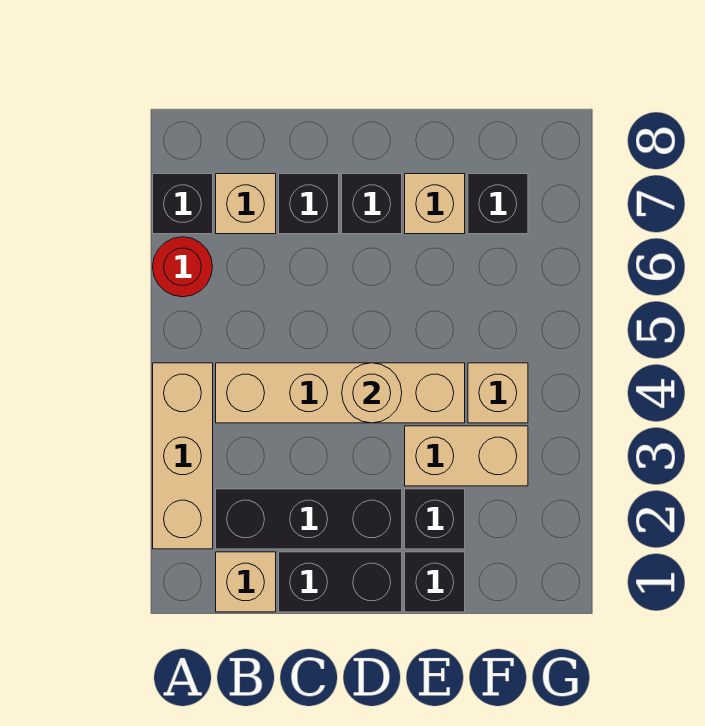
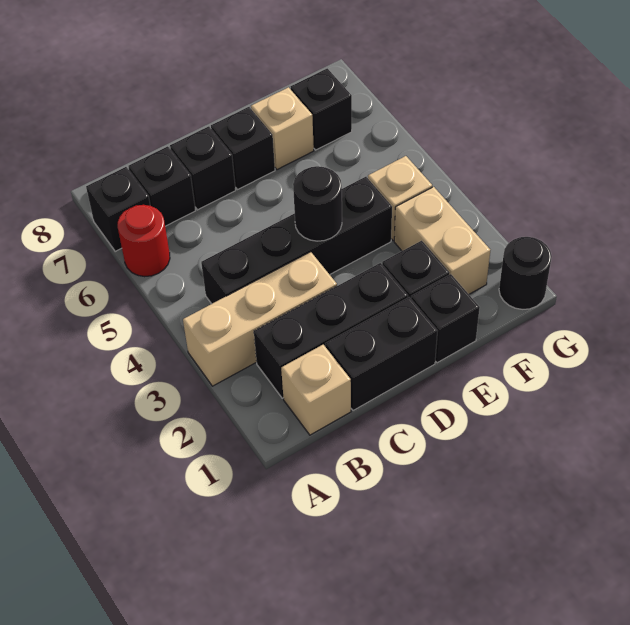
tan 1x3 brick [153,363,213,549] -> tan 1x3 brick turned to [183,252,337,386]
tan 1x4 brick [216,363,465,423] -> black 1x4 brick [201,177,392,304]
tan 1x1 brick [216,174,276,234] -> black 1x1 brick [128,146,196,226]
tan 1x1 round brick [342,363,402,423] -> black 1x1 round brick [293,166,342,241]
tan 1x2 brick [405,426,528,486] -> tan 1x2 brick turned to [394,187,490,294]
none -> black 1x1 round brick [499,237,552,309]

